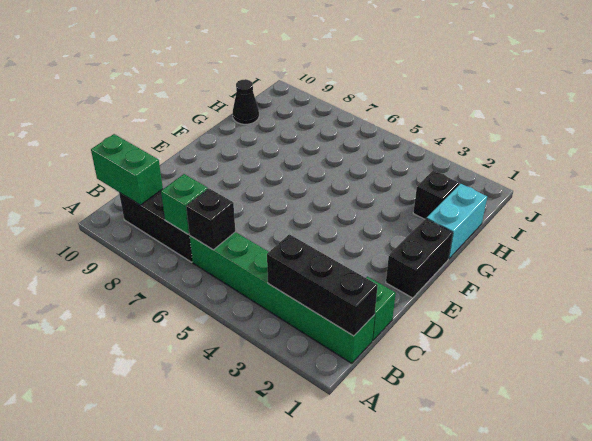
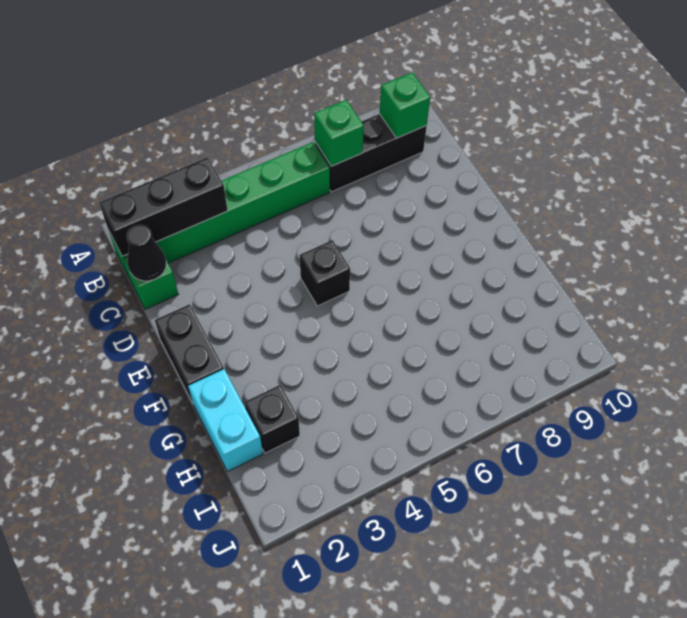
black 1x1 brick [186,188,235,250] -> black 1x1 brick moved to [300,240,350,306]
green 1x2 brick [91,134,163,205] -> green 1x1 brick [379,72,430,138]
black 1x1 cone [233,79,259,124] -> black 1x1 cone moved to [126,225,166,281]

